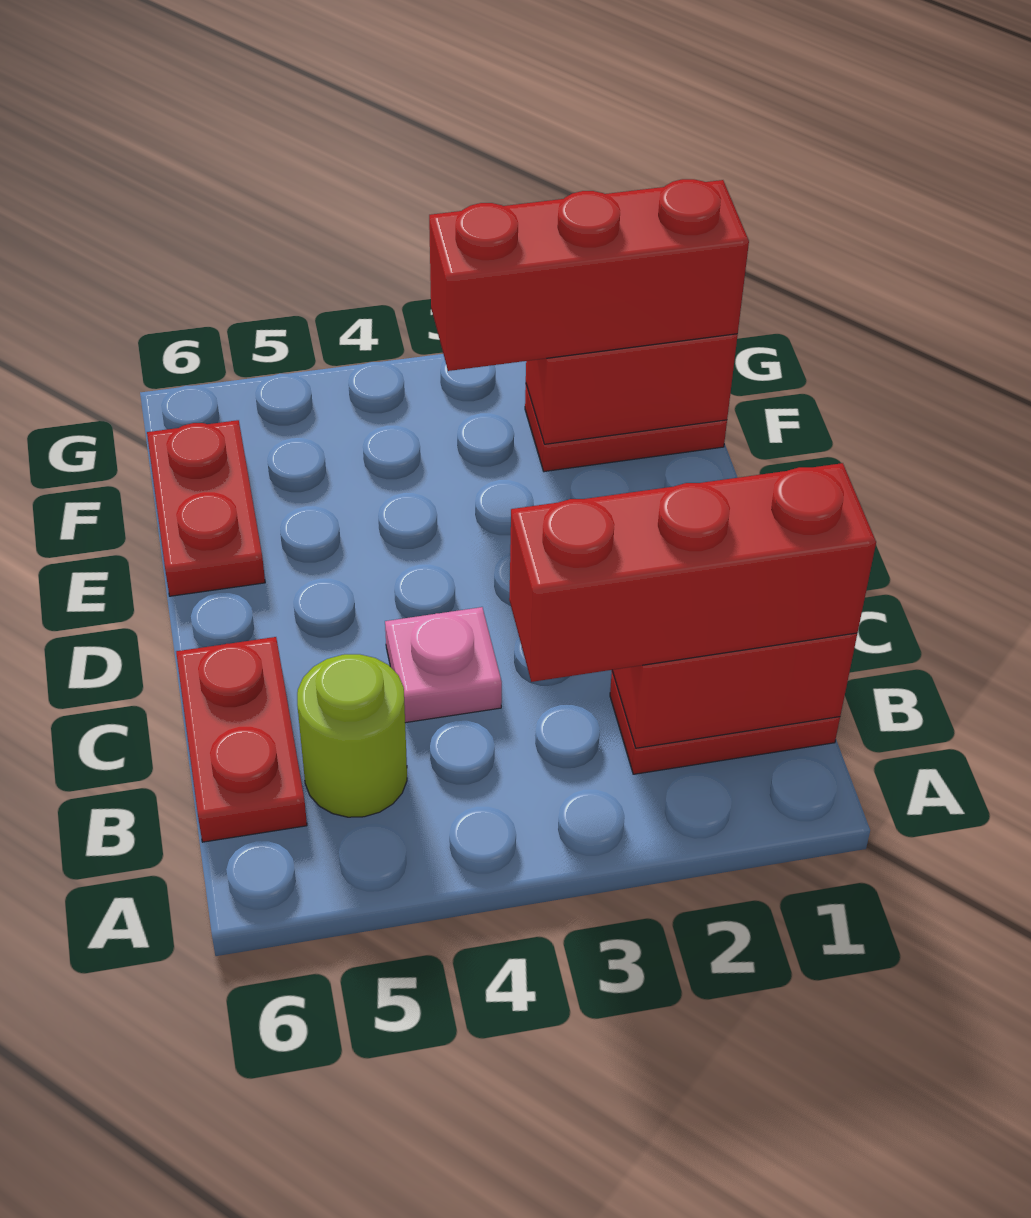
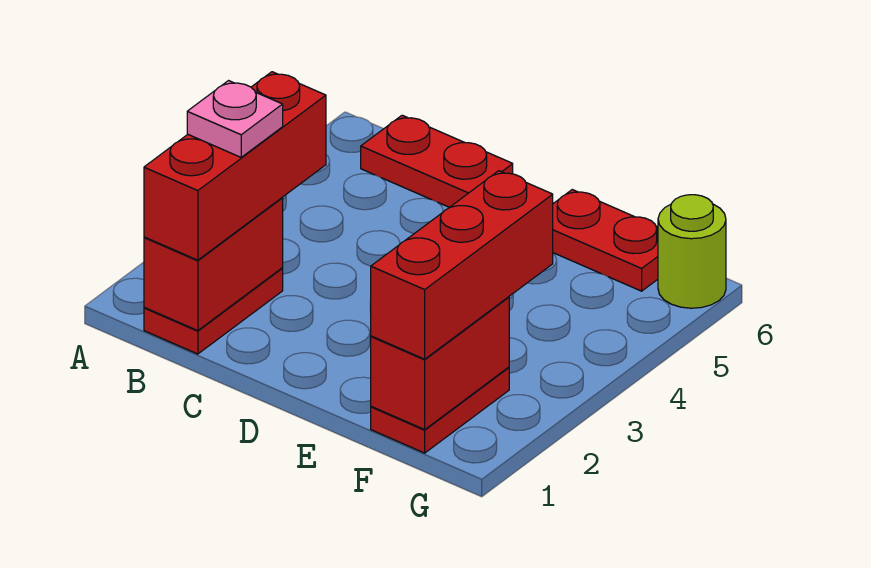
lime 1x1 round brick [297,654,407,817] -> lime 1x1 round brick moved to [658,195,726,308]
pink 1x1 plate [385,607,502,723] -> pink 1x1 plate moved to [187,81,283,157]

